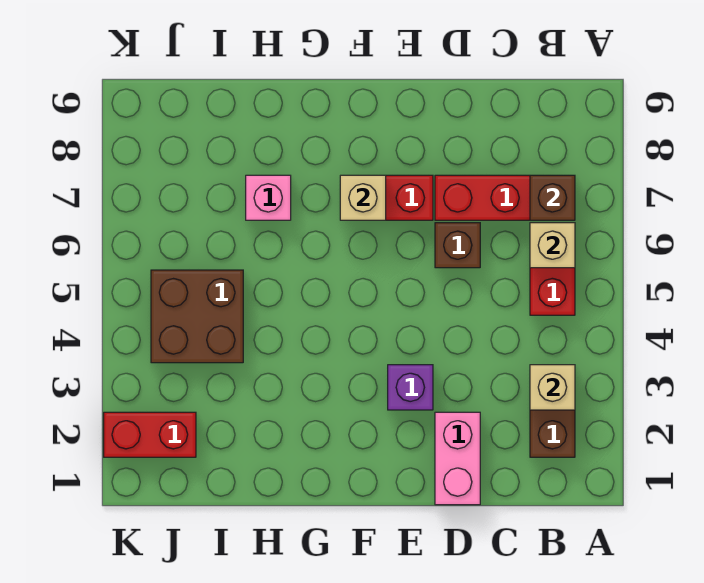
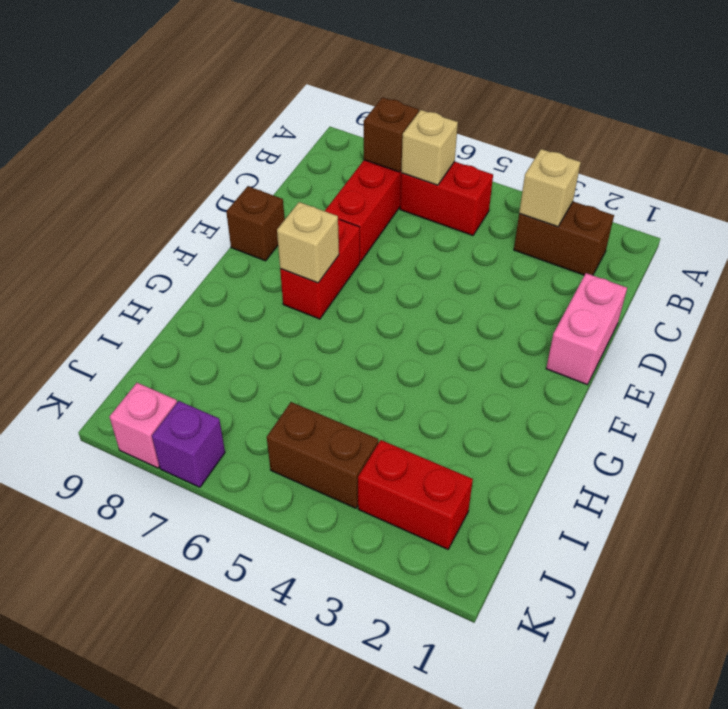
pink 1x2 brick [435,412,480,505] -> pink 1x2 brick turned to [546,273,627,385]
brown 1x1 brick [435,223,480,268] -> brown 1x1 brick moved to [226,186,285,261]
purple 1x1 brick [388,365,433,410] -> purple 1x1 brick moved to [152,401,225,487]
pink 1x1 brick [246,175,291,220] -> pink 1x1 brick moved to [110,383,177,468]
brown 2x2 brick [151,270,243,363] -> brown 1x2 brick [267,402,378,508]
red 1x2 brick [104,412,196,457] -> red 1x2 brick turned to [358,440,473,549]

